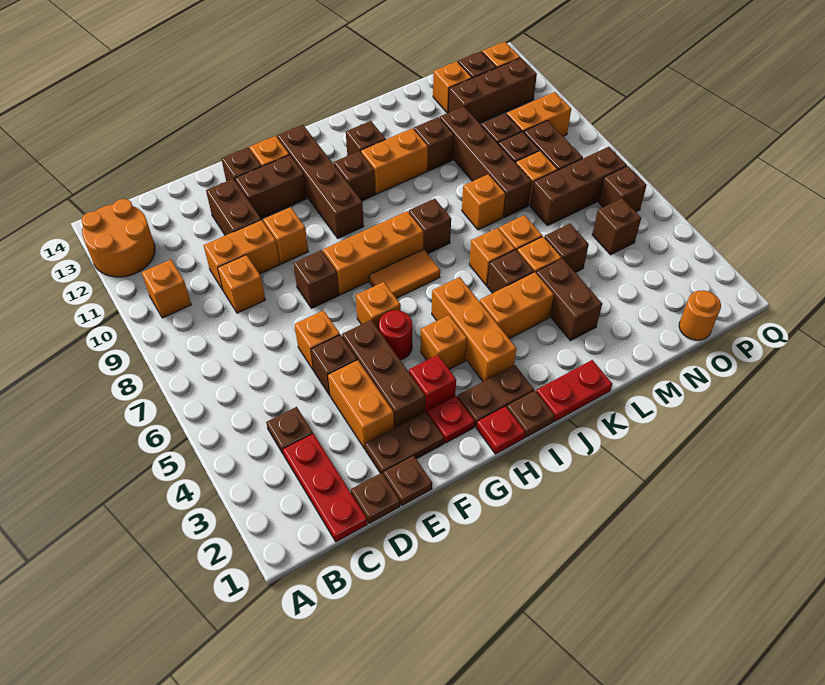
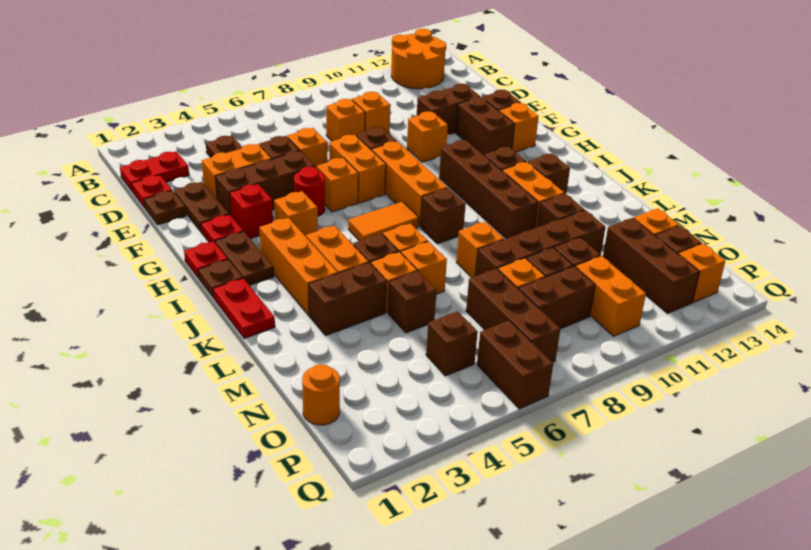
orange 1x1 brick [142,260,191,318] -> orange 1x1 brick moved to [326,99,365,141]
red 1x3 plate [283,434,367,542] -> red 1x2 plate [120,151,189,192]
brown 1x1 plate [351,473,400,524] -> red 1x1 plate [132,175,172,208]
orange 1x2 brick [203,220,280,290] -> orange 1x2 brick moved to [329,135,386,203]
orange 1x2 tile [369,249,440,299] -> orange 1x2 tile turned to [348,202,419,241]
brown 1x4 brick [277,125,364,238] -> brown 1x4 brick turned to [439,140,538,239]
orange 1x3 brick [432,277,516,381] -> orange 1x3 brick turned to [260,218,338,315]
brown 1x1 brick [599,166,647,212] -> brown 1x2 brick [477,320,553,409]

